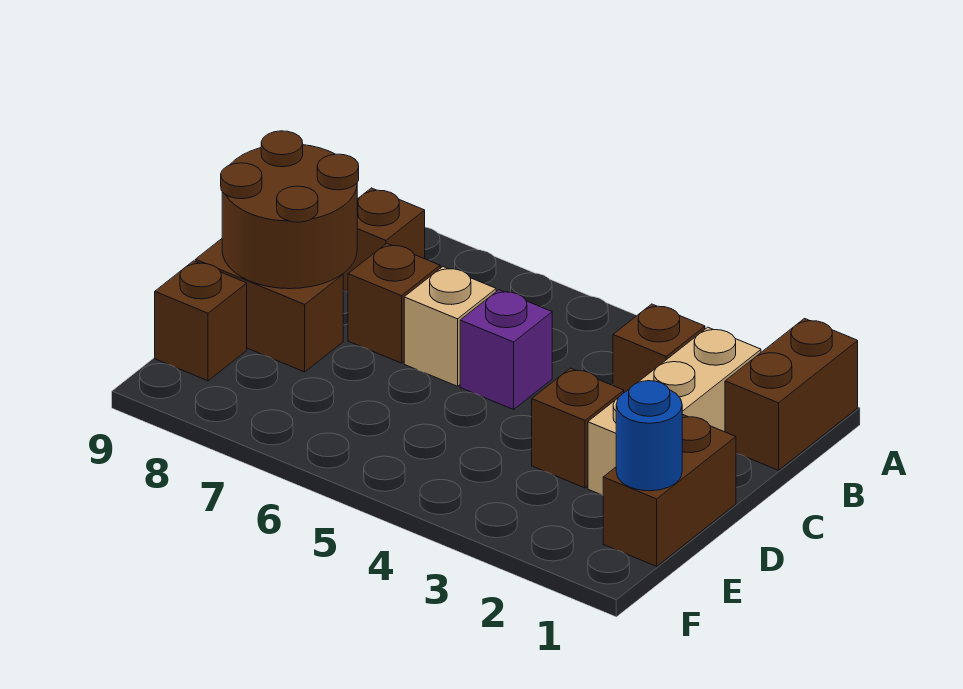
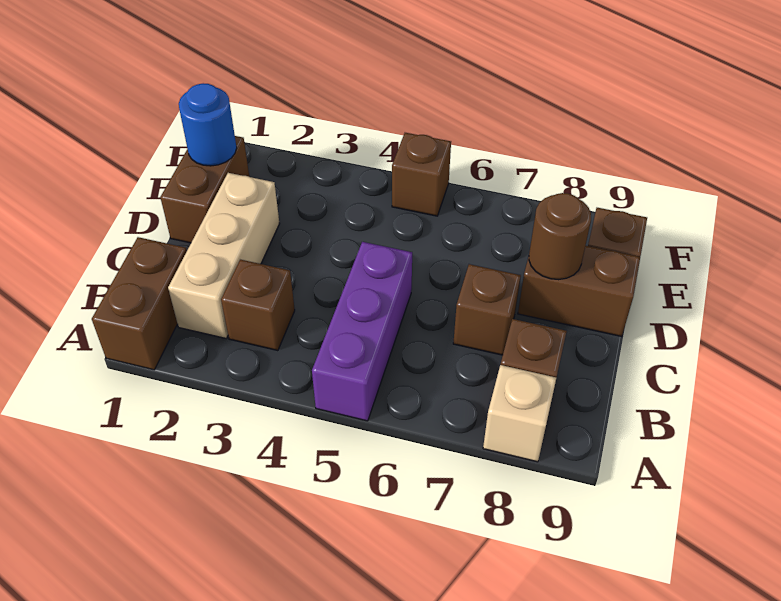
purple 1x1 brick [460,290,552,409] -> purple 1x3 brick [312,242,412,421]
tan 1x1 brick [404,267,496,386] -> tan 1x1 brick moved to [483,365,556,462]
brown 2x2 round brick [221,131,359,289] -> brown 1x1 round brick [529,193,591,280]
brown 1x1 brick [532,368,624,488] -> brown 1x1 brick moved to [392,133,451,216]

